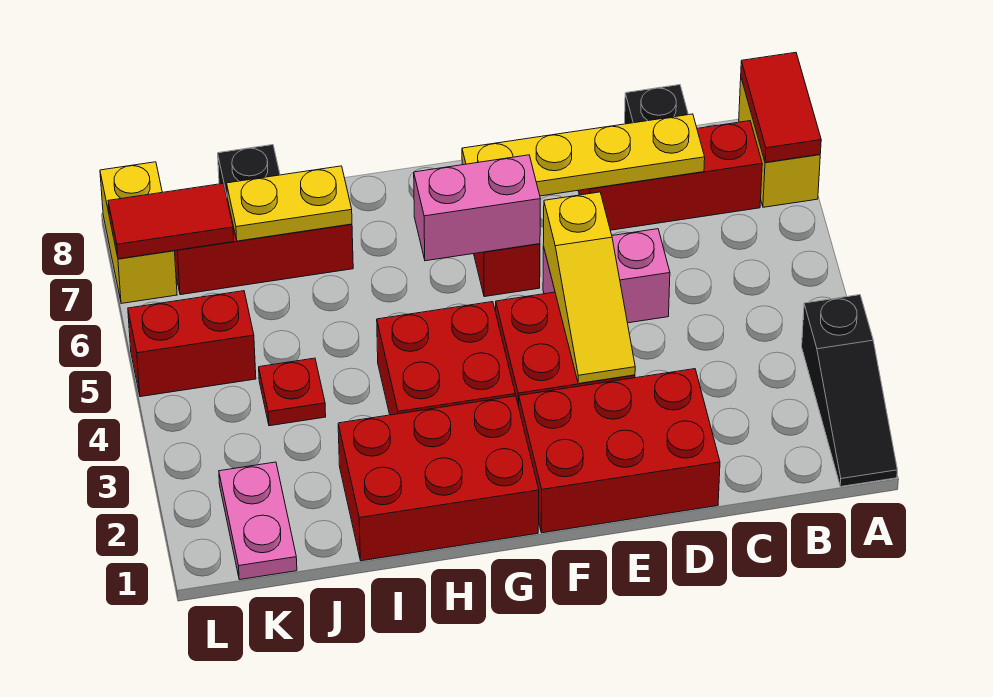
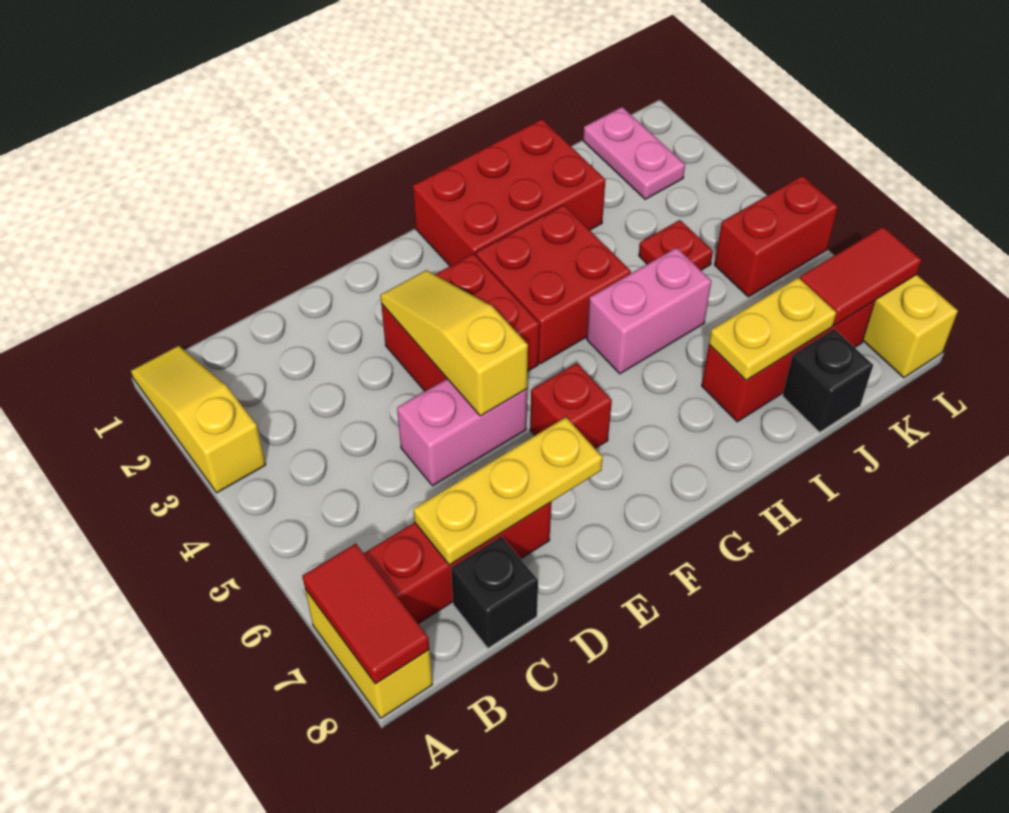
black 1x3 slope [802,295,897,487] -> yellow 1x3 slope [131,346,266,493]
yellow 1x4 plate [462,114,705,196] -> yellow 1x3 plate [413,417,603,565]
red 2x3 brick [519,369,720,533] -> none
pink 1x2 brick [414,155,540,261] -> pink 1x2 brick moved to [587,248,711,374]

